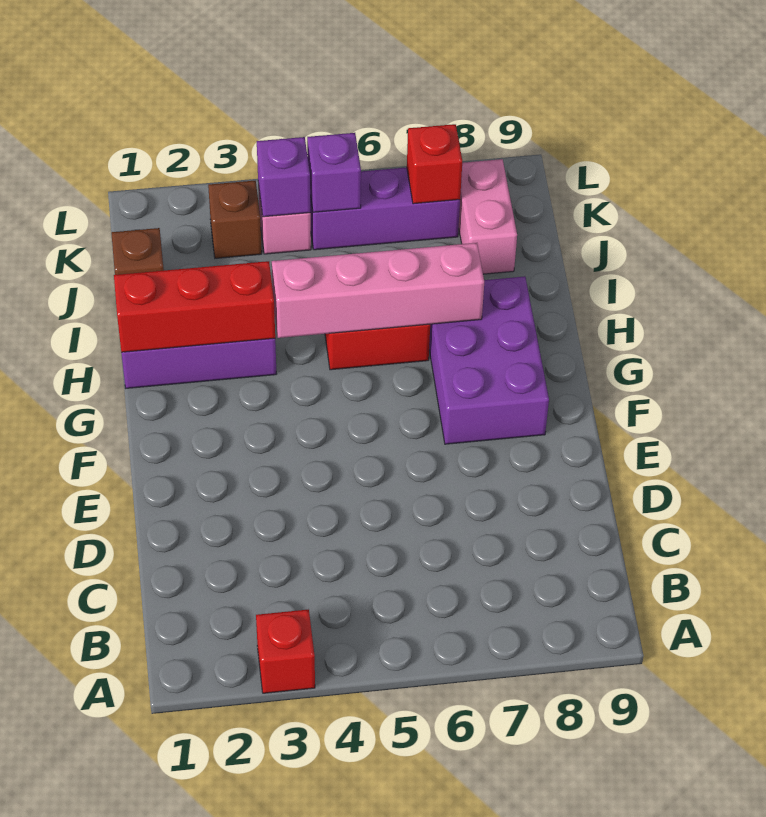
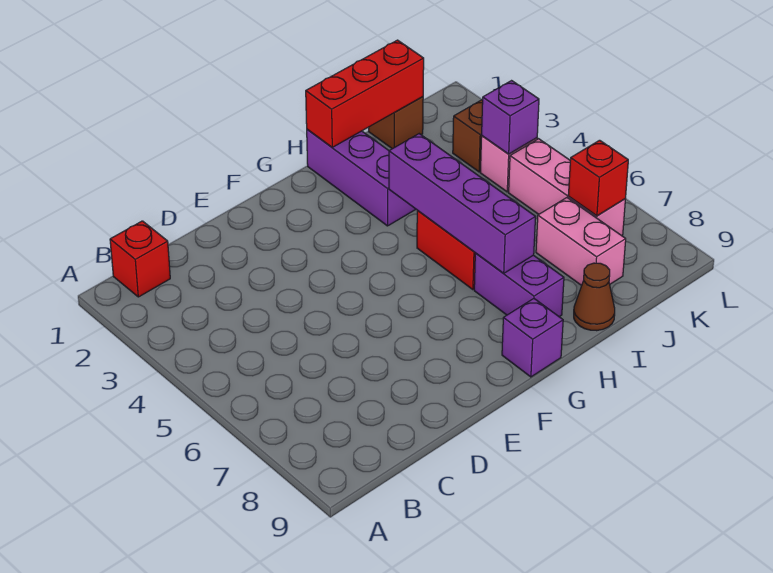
red 1x1 brick [256,609,315,693] -> red 1x1 brick moved to [110,221,170,297]
purple 2x3 brick [429,276,549,444] -> purple 1x2 brick [474,253,564,317]
red 1x3 brick [114,261,275,352] -> red 1x3 brick turned to [306,40,424,147]
pink 1x4 brick [272,243,484,338] -> purple 1x4 brick [389,134,536,273]
none -> brown 1x1 cone [574,263,615,331]
pink 1x2 brick [459,159,517,274] -> pink 1x2 brick turned to [536,198,626,286]
purple 1x3 brick [310,167,460,250] -> pink 1x3 brick [509,139,625,236]
purple 1x1 brick [307,133,361,212] -> purple 1x1 brick moved to [502,299,563,377]

